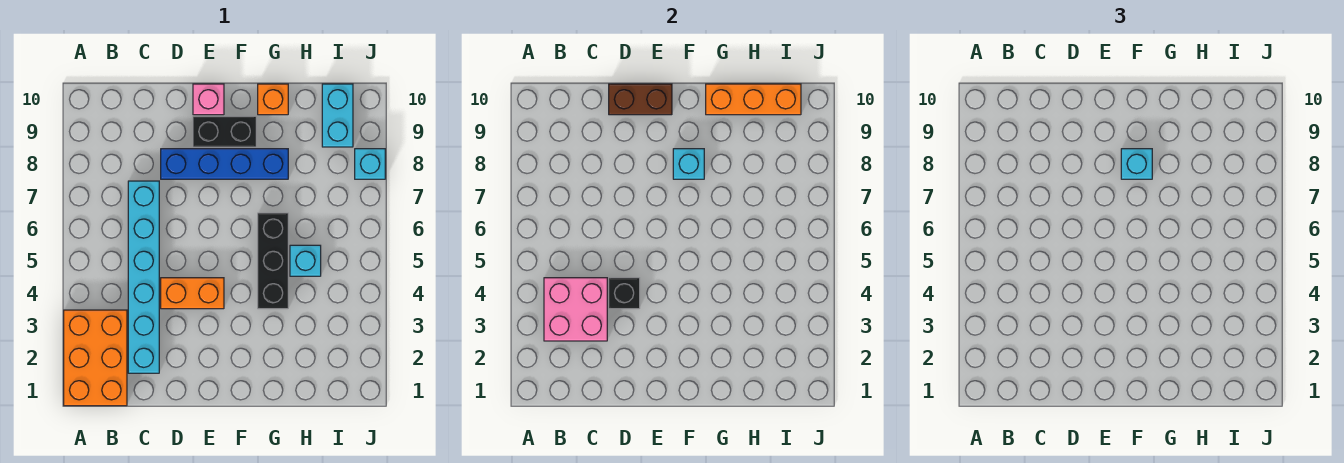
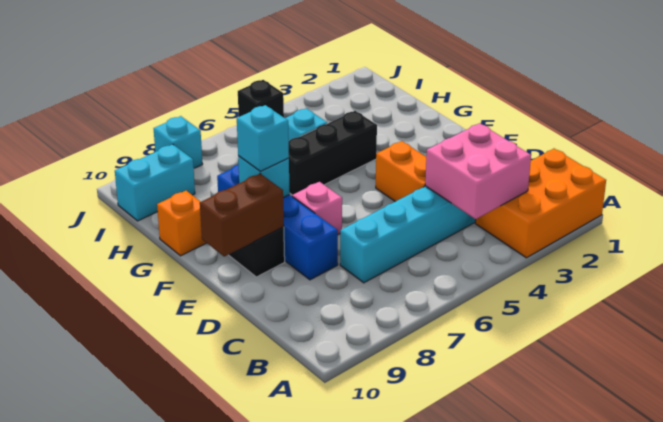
black 1x1 brick [609,278,640,309] -> black 1x1 brick moved to [238,80,284,117]
brown 1x2 brick [609,84,672,115] -> brown 1x2 brick turned to [200,174,284,257]
pink 1x1 brick [193,84,224,115] -> pink 1x1 brick moved to [292,182,342,235]
orange 1x3 brick [706,84,801,115] -> none

